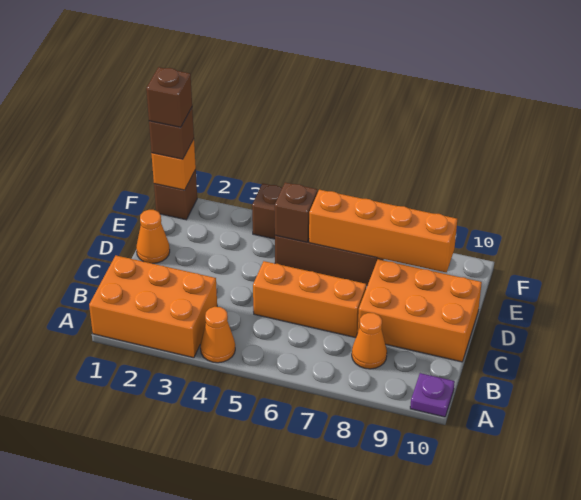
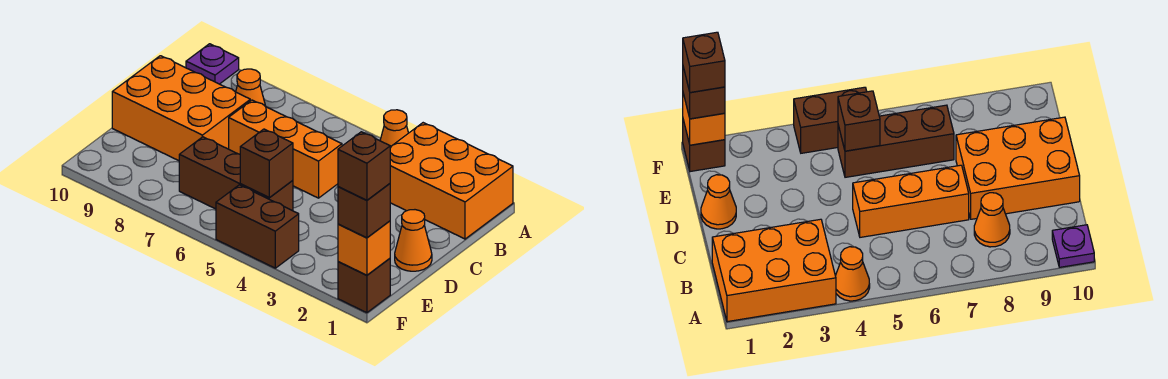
orange 1x4 brick [309,190,457,272] -> none

